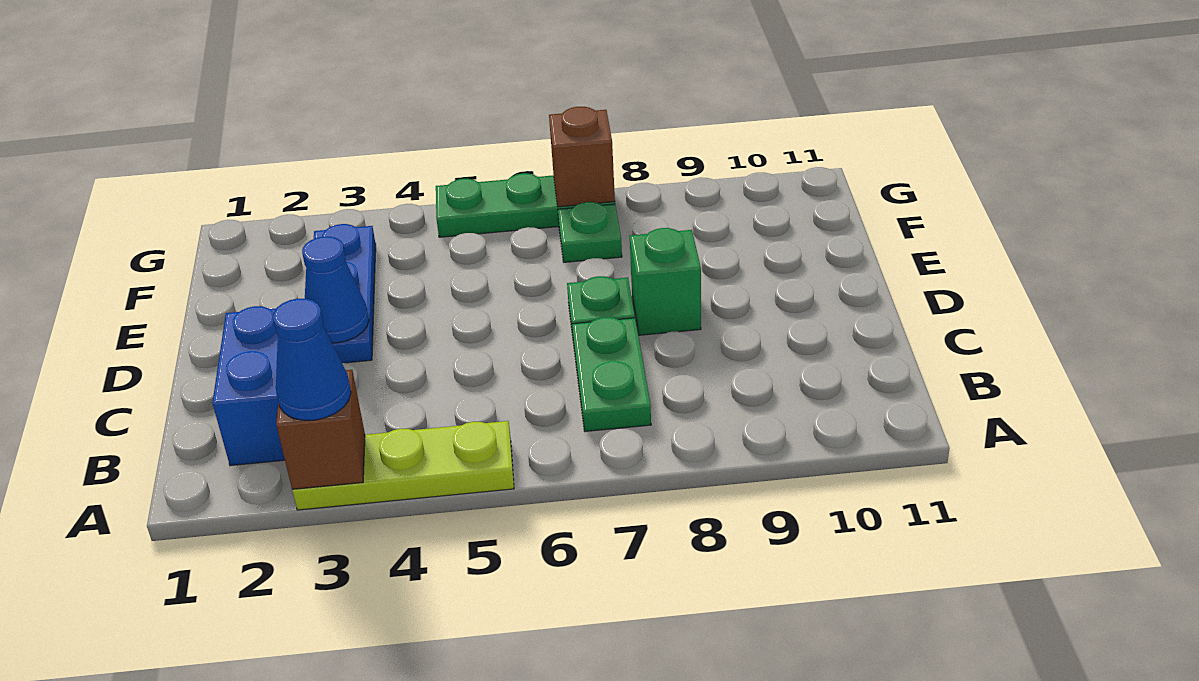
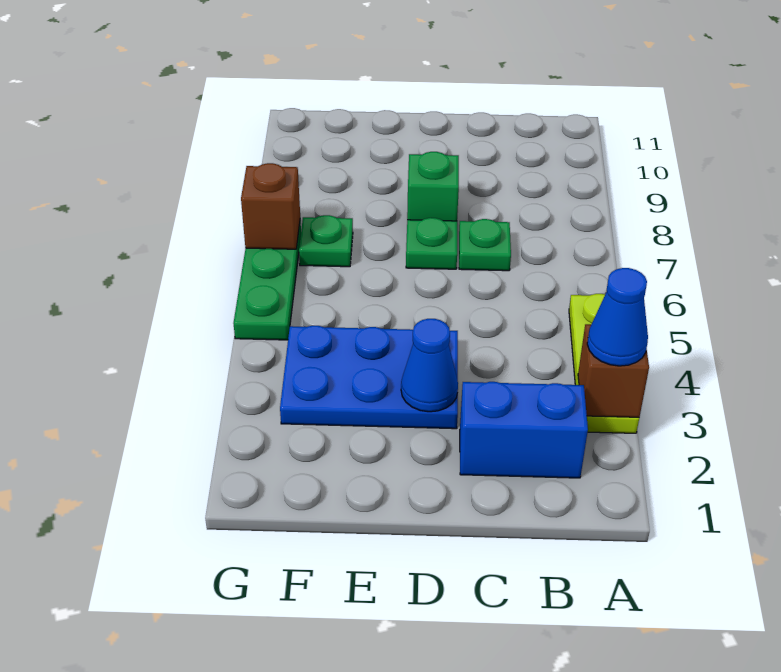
green 1x2 plate [572,317,651,431] -> green 1x1 plate [459,219,511,271]
blue 1x3 plate [314,224,376,363] -> blue 2x3 plate [280,326,458,429]

